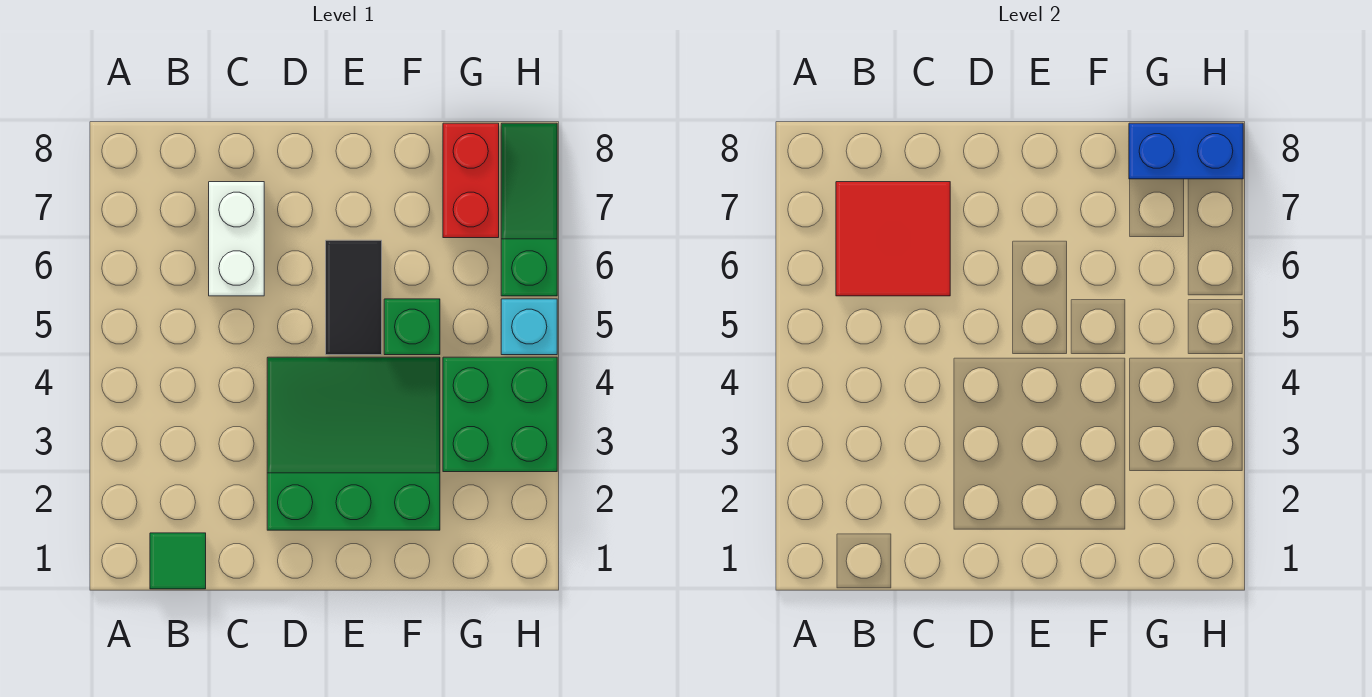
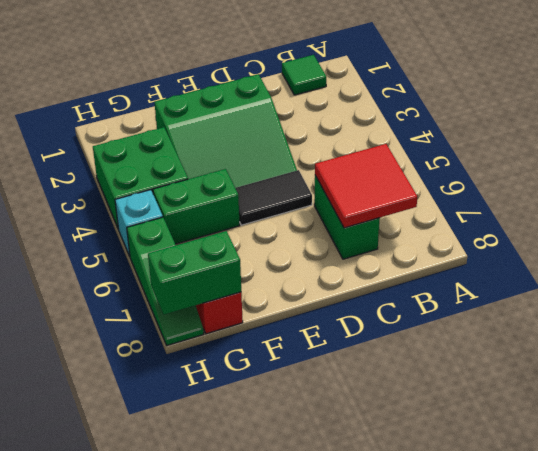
white 1x2 brick [209,182,264,296] -> green 1x2 brick [314,176,380,259]
black 1x2 tile [326,240,382,355] -> black 1x2 tile turned to [235,170,312,225]
green 1x1 brick [384,299,440,355] -> green 1x2 brick [153,169,240,244]
blue 1x2 brick [1129,123,1243,179] -> green 1x2 brick [148,231,241,315]

